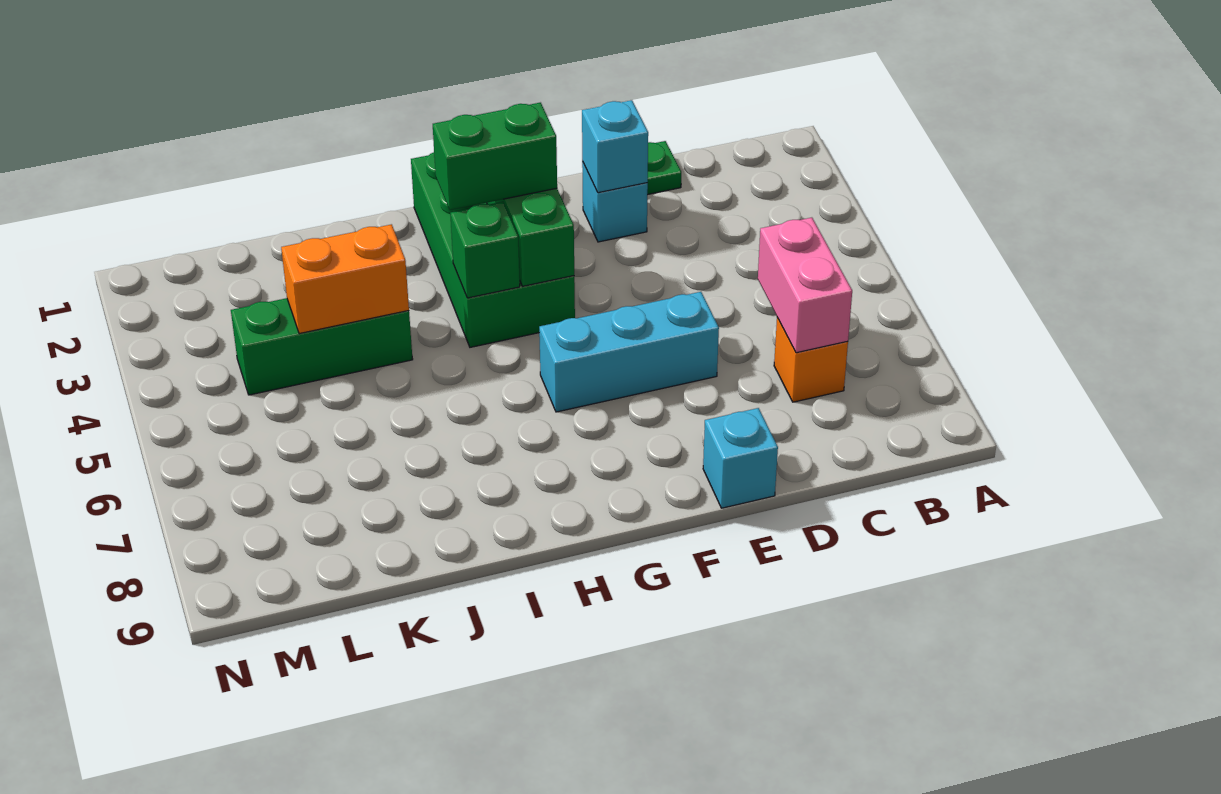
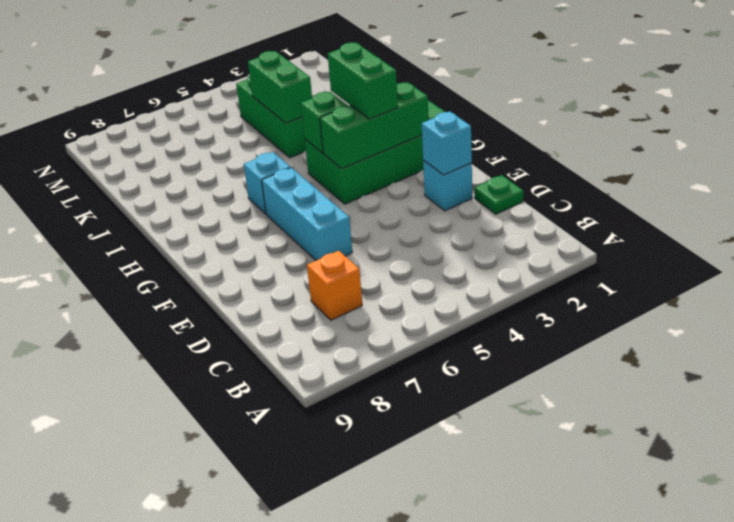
pink 1x2 brick [758,218,852,353] -> none
cyan 1x1 brick [703,408,778,508] -> cyan 1x1 brick moved to [244,152,291,214]
orange 1x2 brick [281,224,409,334] -> green 1x2 brick [248,51,312,123]

